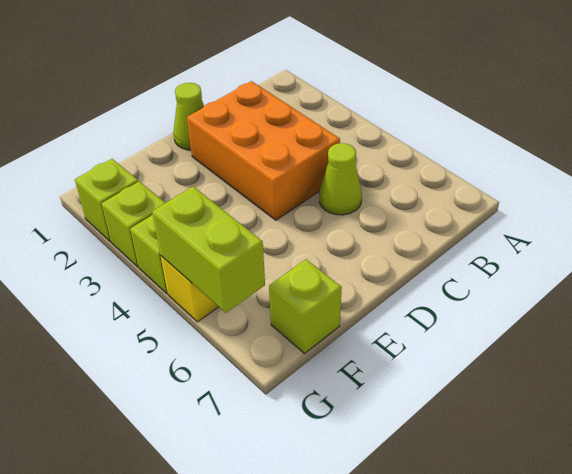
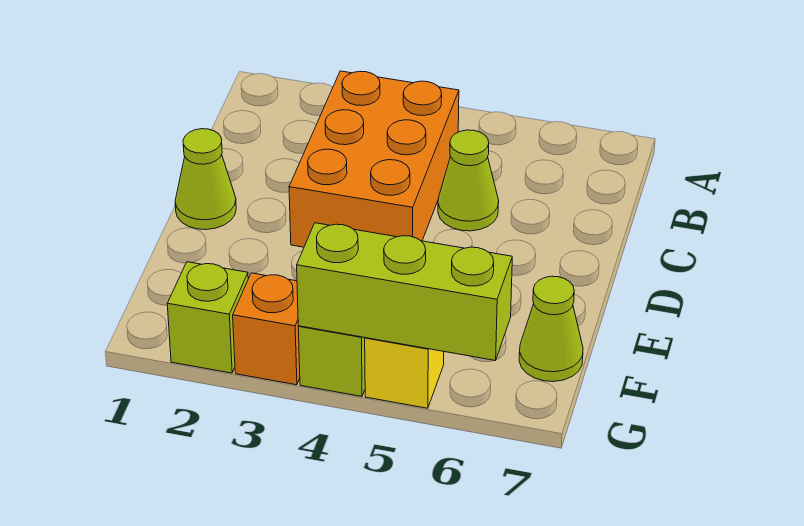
orange 2x3 brick [187,81,340,220] -> orange 2x3 brick turned to [289,71,459,247]
lime 1x1 brick [269,259,342,353] -> lime 1x1 cone [519,276,583,382]
lime 1x1 brick [102,181,165,267] -> orange 1x1 brick [233,273,300,385]
lime 1x2 brick [152,187,265,313] -> lime 1x3 brick [297,223,512,361]

